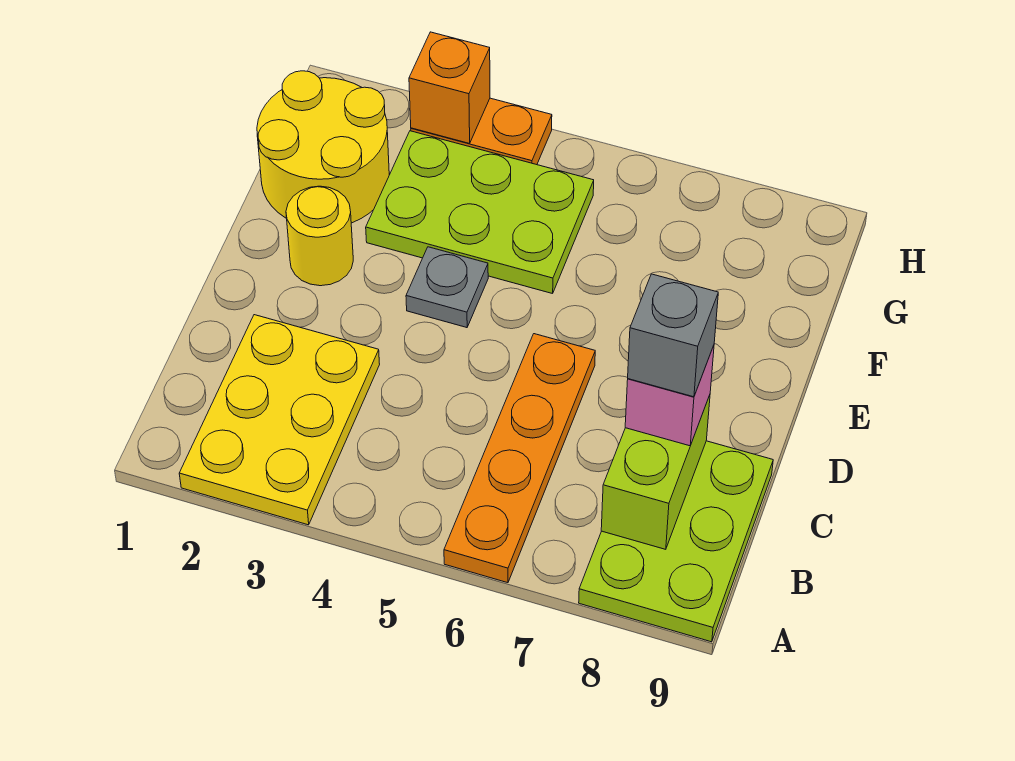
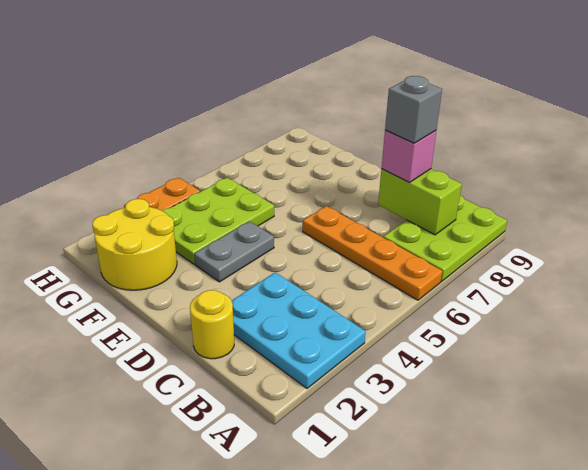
yellow 2x3 plate [179,315,380,525] -> cyan 2x3 plate [232,272,366,388]
lime 2x3 plate [579,441,773,642] -> lime 2x3 plate turned to [383,195,507,281]
yellow 1x1 round brick [286,186,353,286] -> yellow 1x1 round brick moved to [190,290,234,359]
grey 1x1 plate [406,247,488,328] -> grey 1x2 plate [194,221,274,282]
orange 1x1 brick [409,32,490,143] -> none

